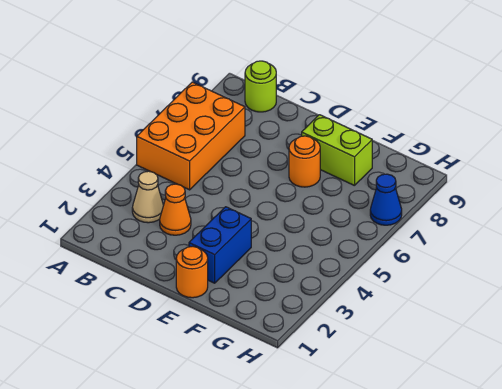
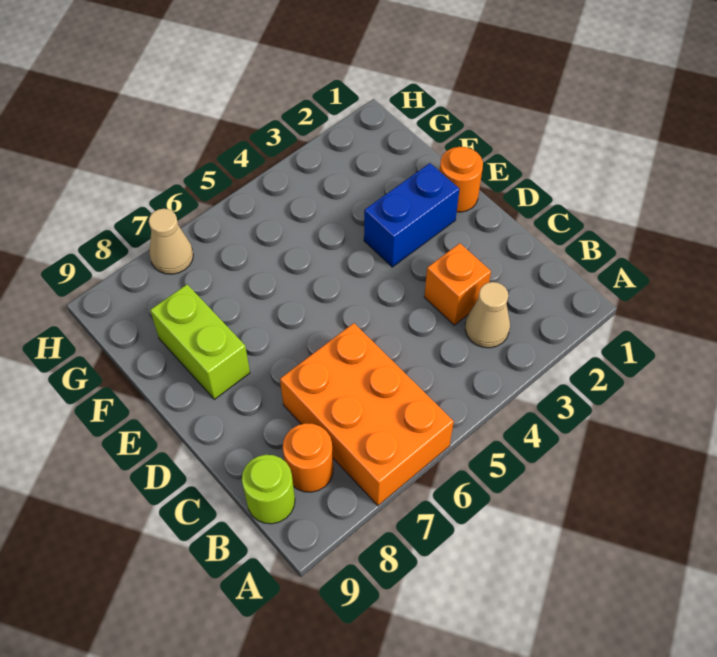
orange 2x3 brick [137,82,245,190] -> orange 2x3 brick turned to [280,323,454,506]
orange 1x1 cone [160,184,191,235] -> orange 1x1 brick [424,243,491,325]
orange 1x1 round brick [289,136,320,187] -> orange 1x1 round brick moved to [283,423,333,492]
blue 1x1 cone [370,174,402,225] -> tan 1x1 cone [149,209,193,274]

